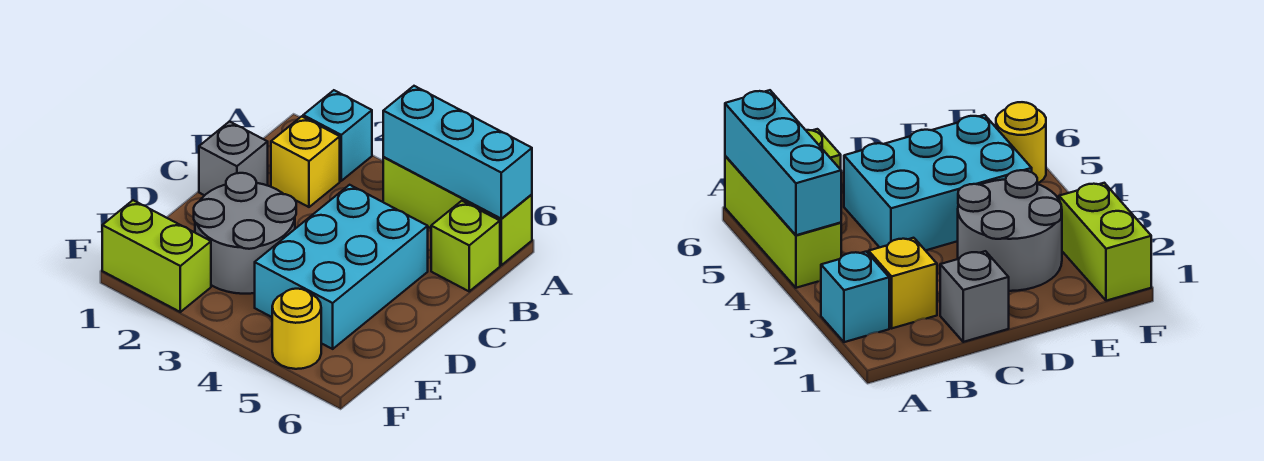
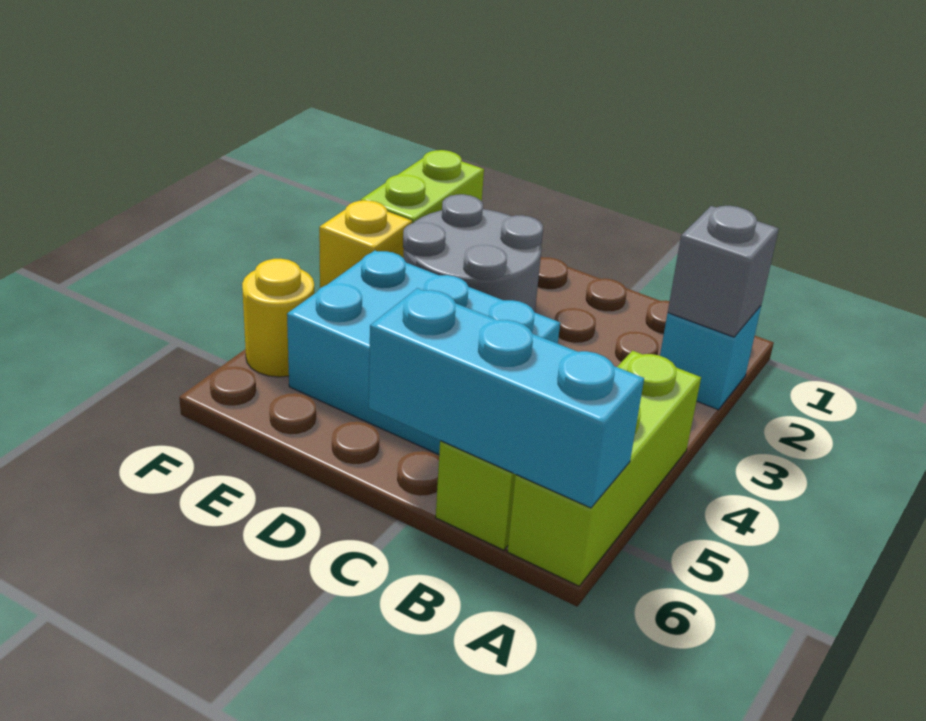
cyan 1x3 brick [383,86,532,219] -> cyan 1x3 brick turned to [369,288,644,508]
yellow 1x1 brick [271,116,340,207] -> yellow 1x1 brick moved to [319,200,412,288]
grey 1x1 brick [199,122,268,195] -> grey 1x1 brick moved to [668,206,779,337]

